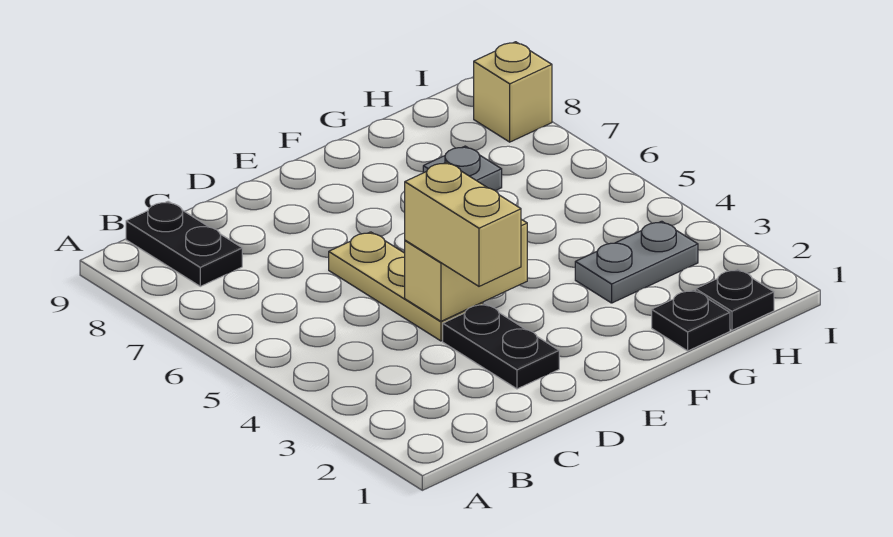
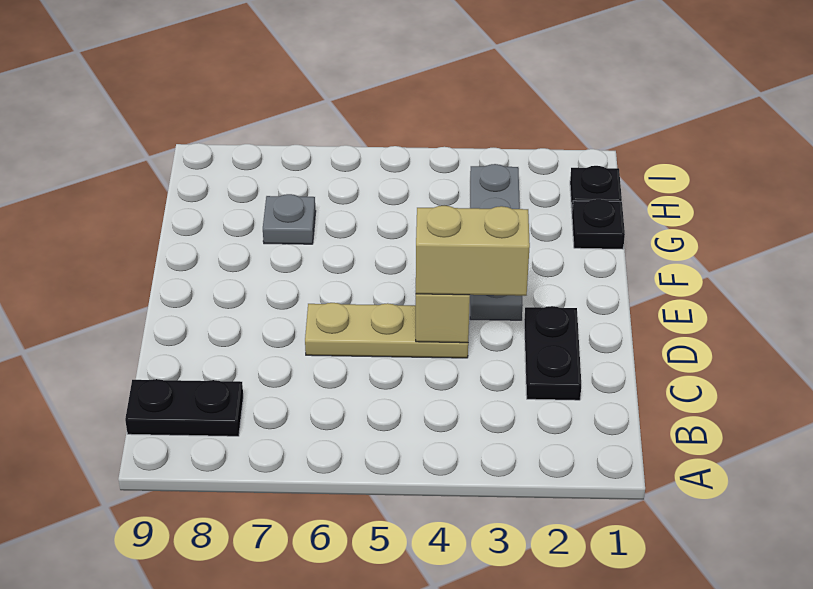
black 1x2 plate [443,304,559,389] -> black 1x2 plate turned to [524,306,581,400]
grey 1x2 plate [575,221,698,303] -> grey 1x4 plate [470,164,523,320]
tan 1x1 brick [474,42,552,142] -> none

